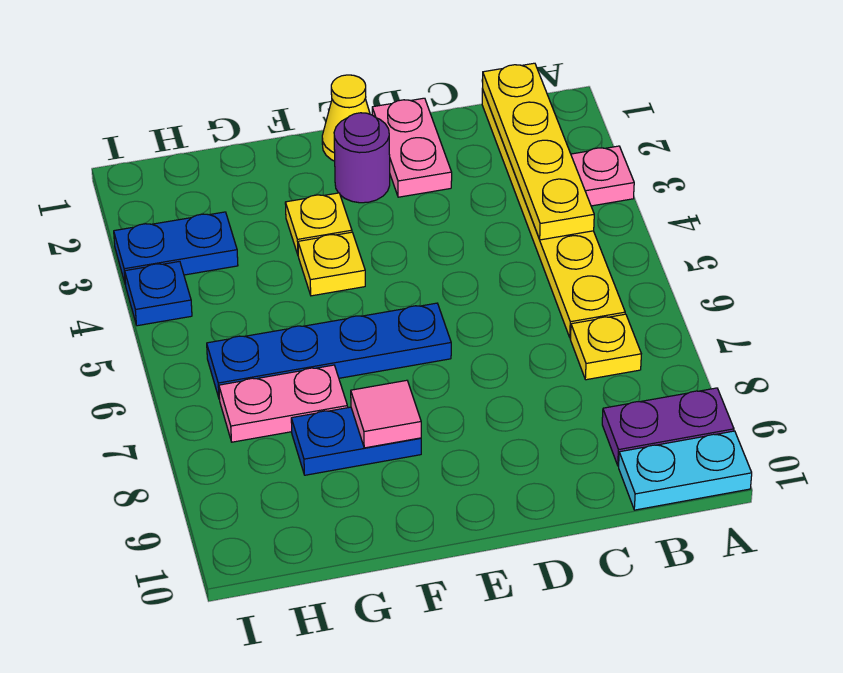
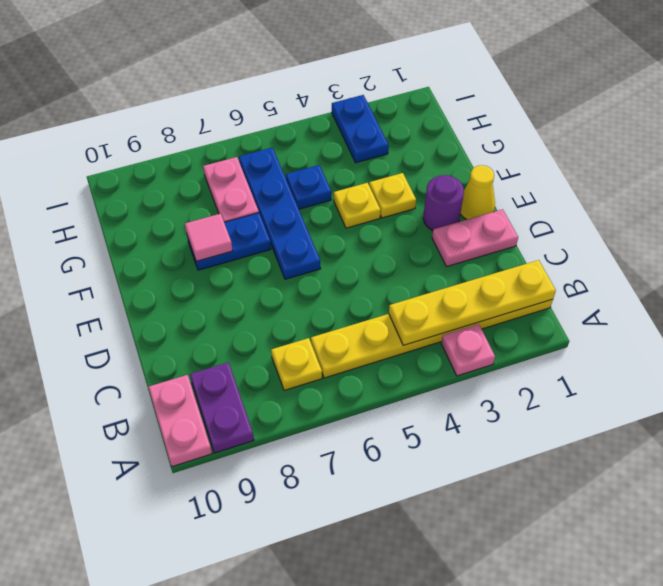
cyan 1x2 plate [619,431,752,510] -> pink 1x2 plate [148,375,212,467]
blue 1x2 plate [291,407,421,475] -> blue 1x2 plate turned to [187,213,271,270]
blue 1x1 plate [125,261,192,326] -> blue 1x1 plate moved to [286,165,331,209]

